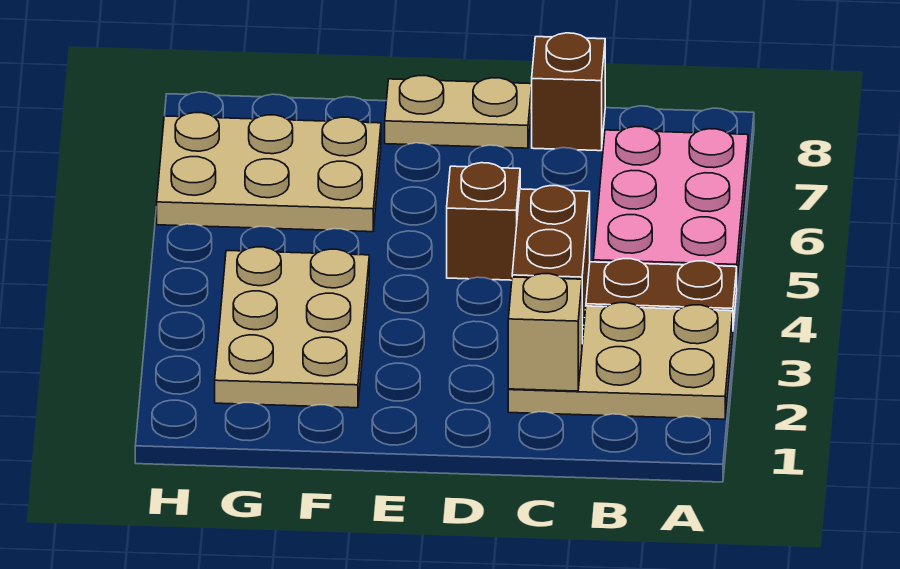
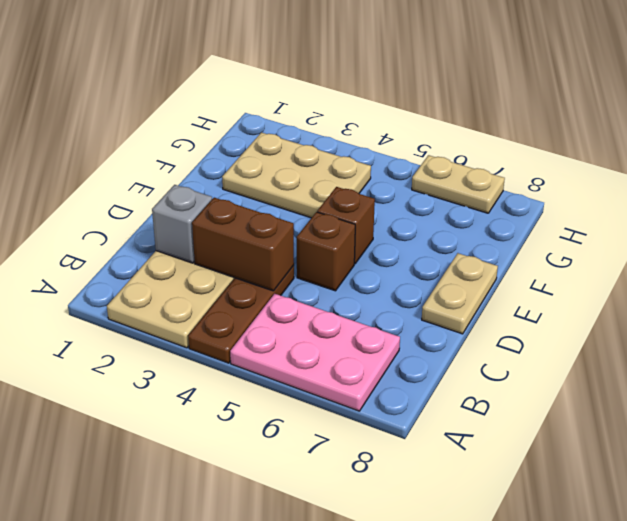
tan 1x1 brick [508,274,582,391] -> grey 1x1 brick [152,185,212,263]
brown 1x1 brick [532,33,605,151] -> brown 1x1 brick moved to [317,187,375,264]
tan 2x3 plate [157,113,381,232] -> tan 1x2 plate [412,155,505,213]

